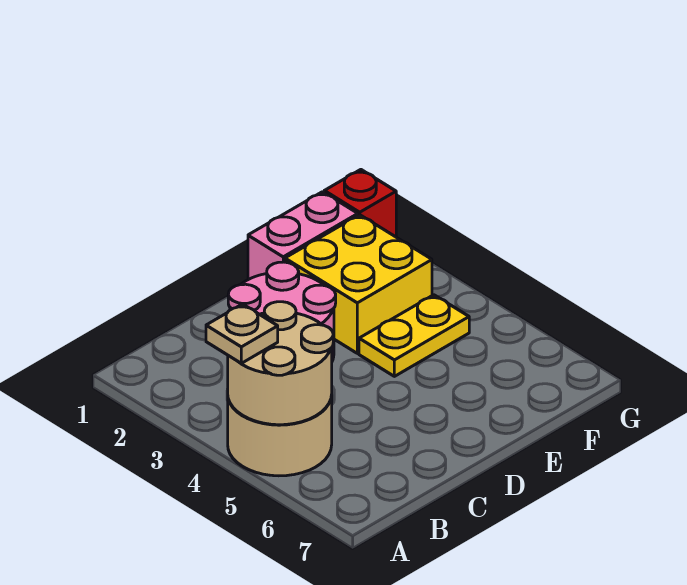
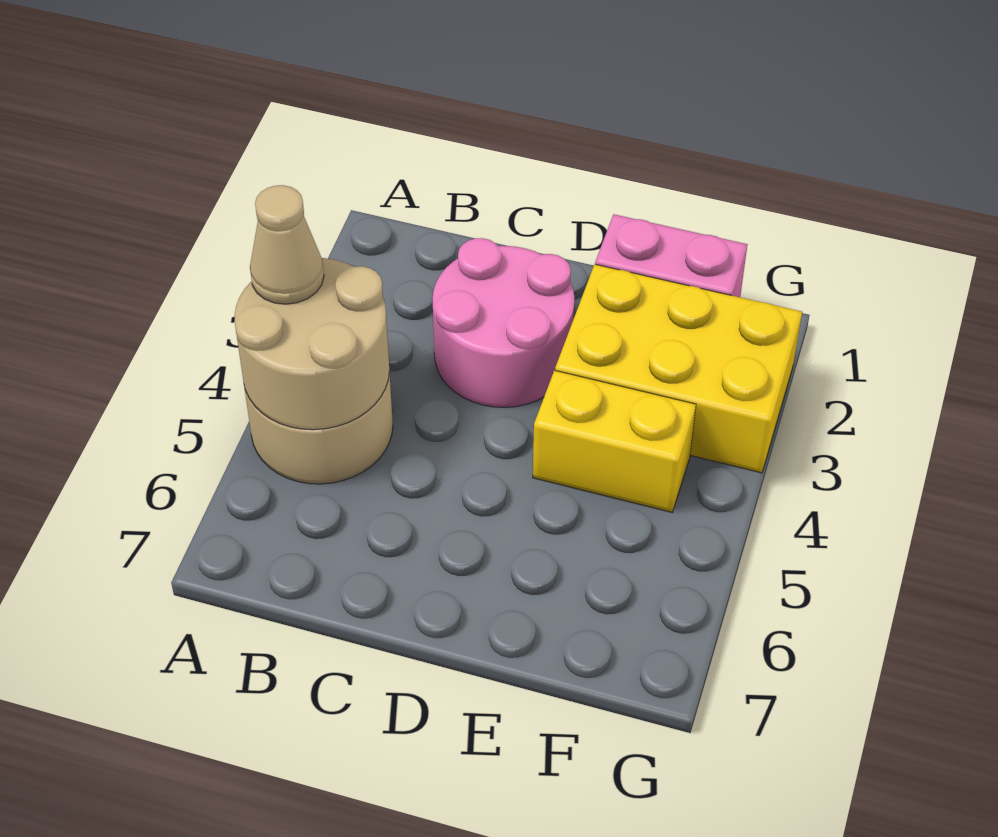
tan 1x1 plate [206,304,278,363] -> tan 1x1 cone [250,185,324,304]
yellow 2x2 brick [285,215,432,353] -> yellow 2x3 brick [555,264,802,473]
yellow 1x2 plate [359,295,469,376] -> yellow 1x2 brick [533,370,696,512]
red 1x1 brick [324,170,396,237] -> none

